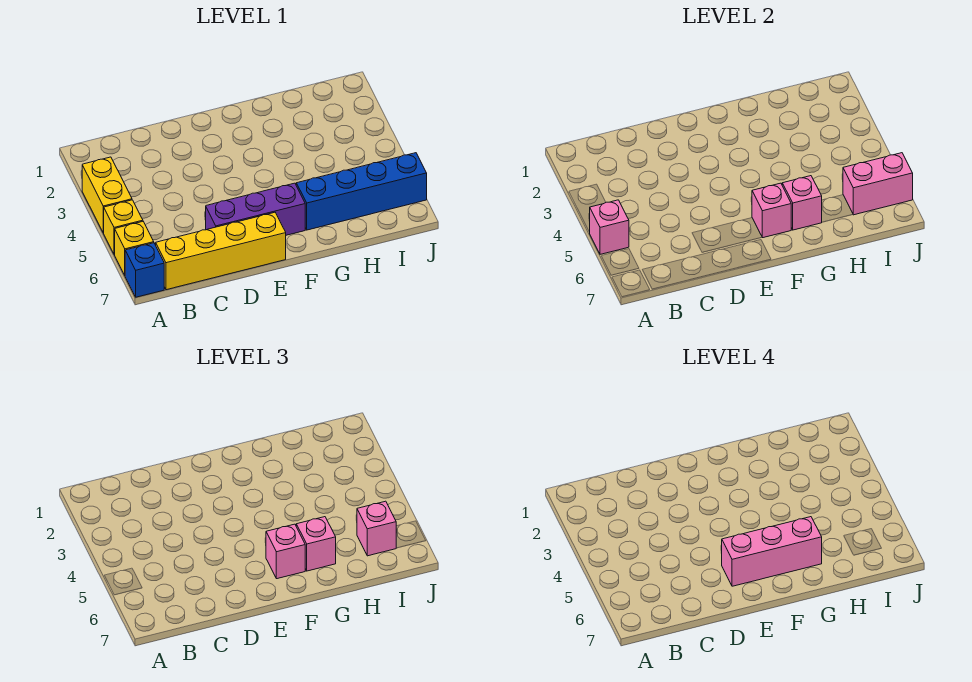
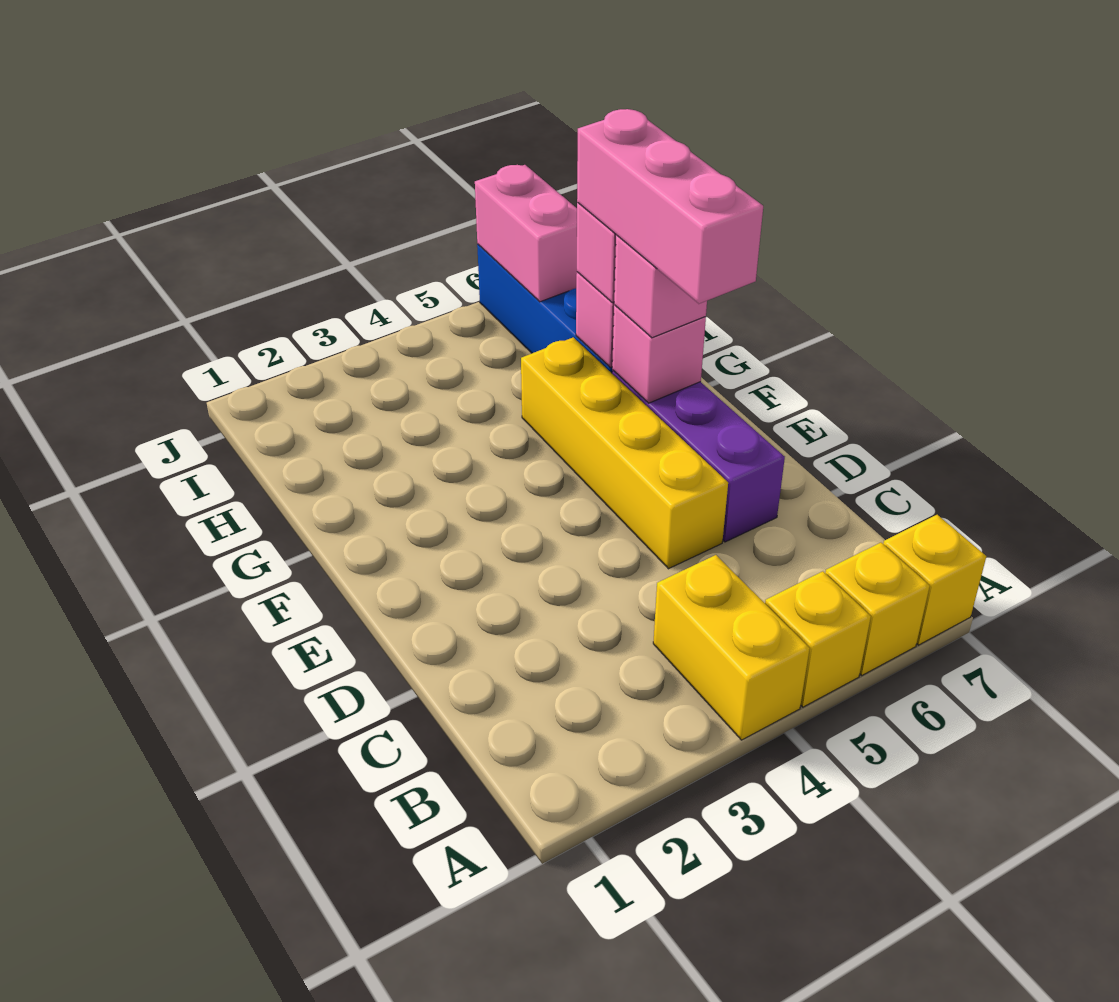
yellow 1x2 brick [82,157,132,233] -> yellow 1x2 brick turned to [653,555,810,740]
pink 1x1 brick [590,200,629,254] -> none
blue 1x1 brick [125,243,164,297] -> yellow 1x1 brick [883,515,986,645]
yellow 1x4 brick [156,212,286,290] -> yellow 1x4 brick moved to [521,337,728,569]
pink 1x1 brick [357,501,396,556] -> none

